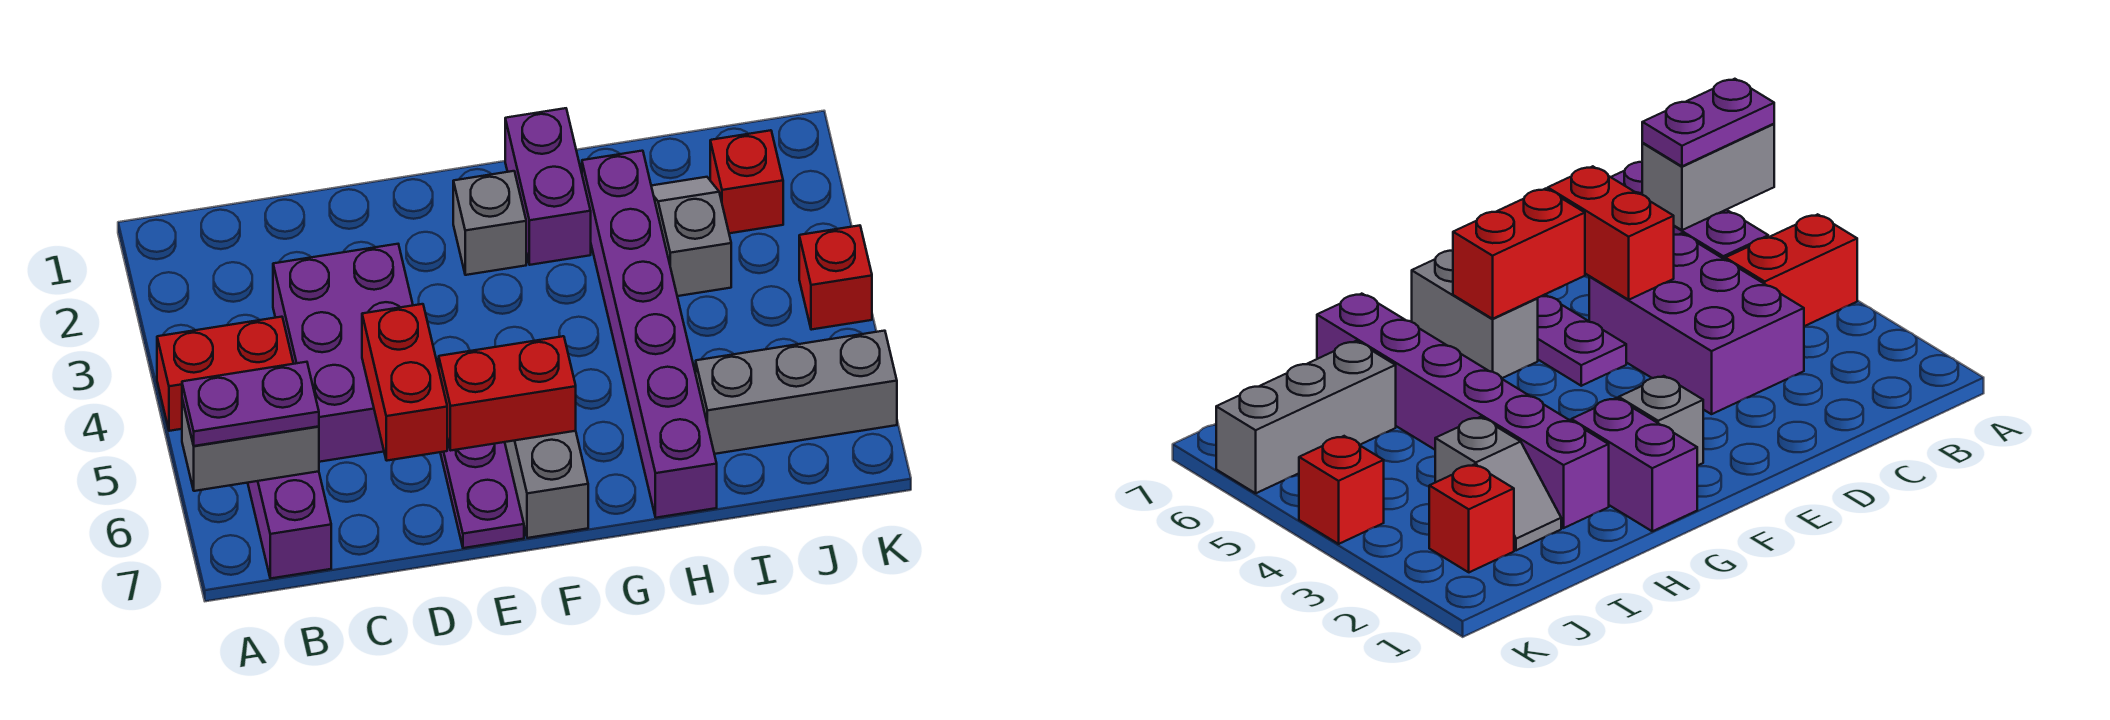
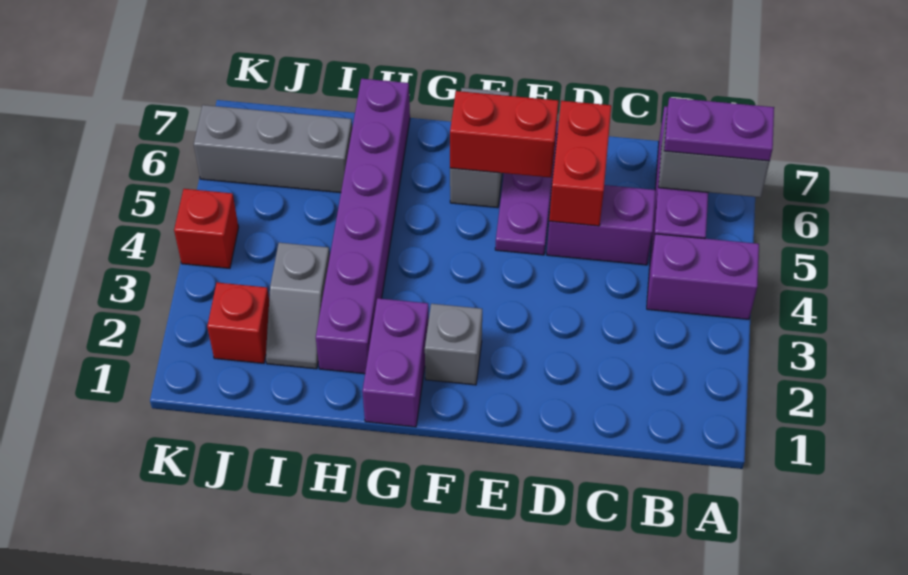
red 1x2 brick [157,317,293,431] -> purple 1x2 brick [647,234,759,319]
purple 2x3 brick [273,244,413,462] -> purple 1x2 brick [547,185,656,265]

